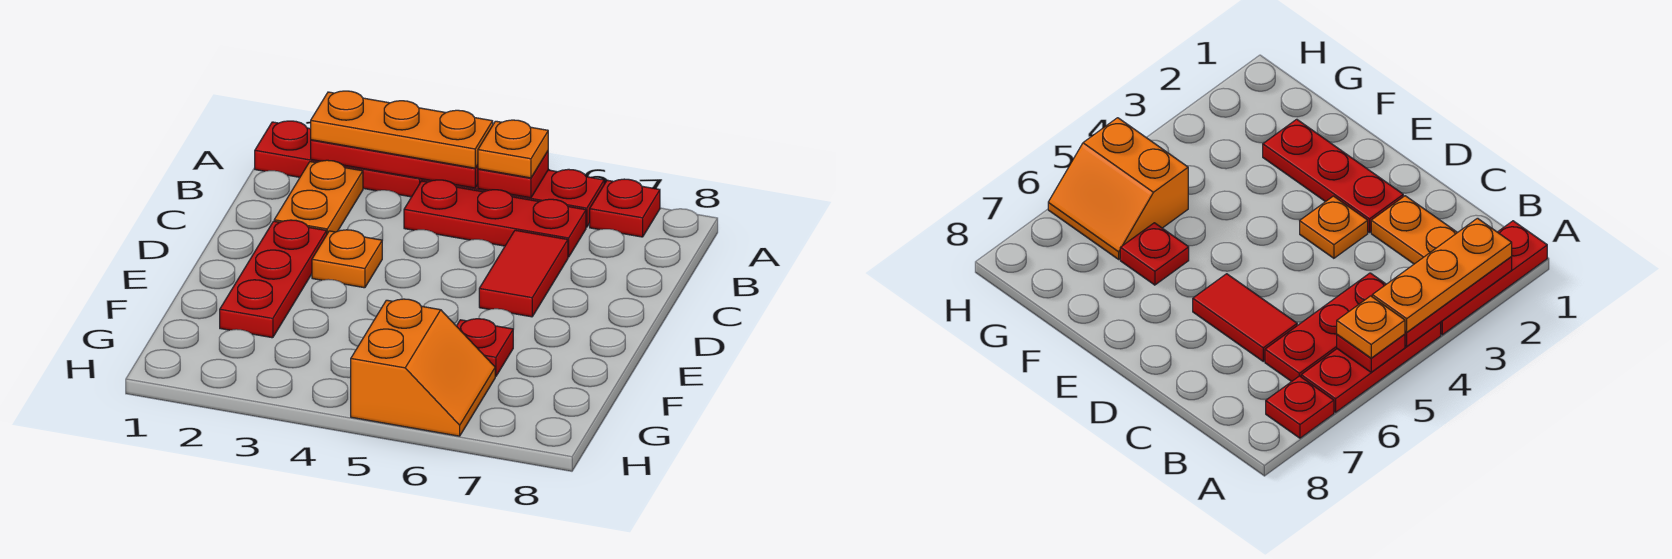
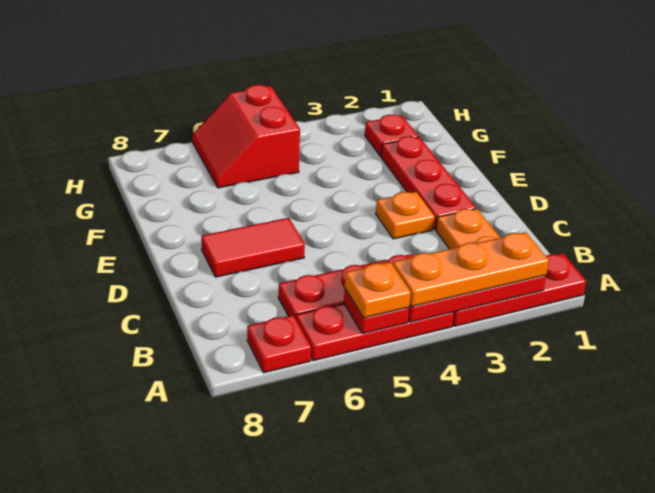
red 1x2 tile [479,230,568,317] -> red 1x2 tile turned to [201,218,305,277]
red 1x1 plate [457,319,513,377] -> red 1x1 plate moved to [365,114,418,156]
orange 2x2 slope [351,299,495,436] -> red 2x2 slope [192,85,300,188]

